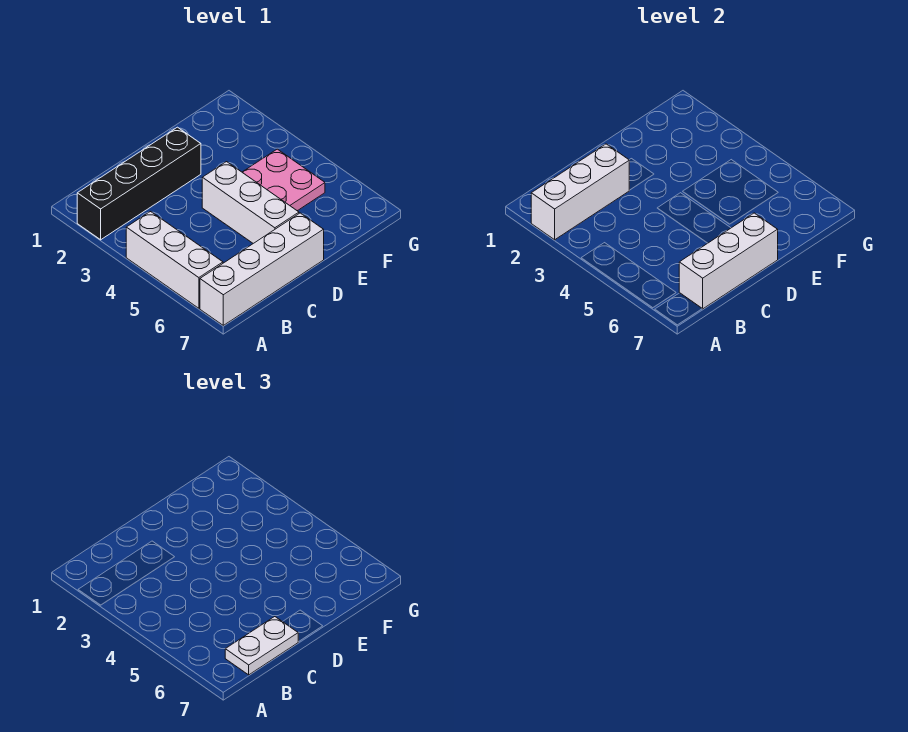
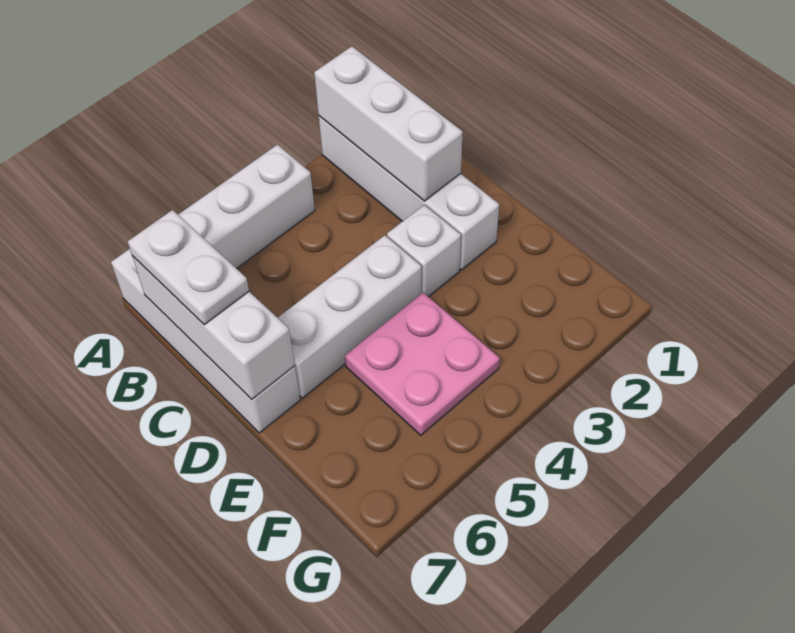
black 1x4 brick [77,127,201,240] -> white 1x4 brick [319,116,499,270]
none -> white 1x1 brick [387,205,461,297]

